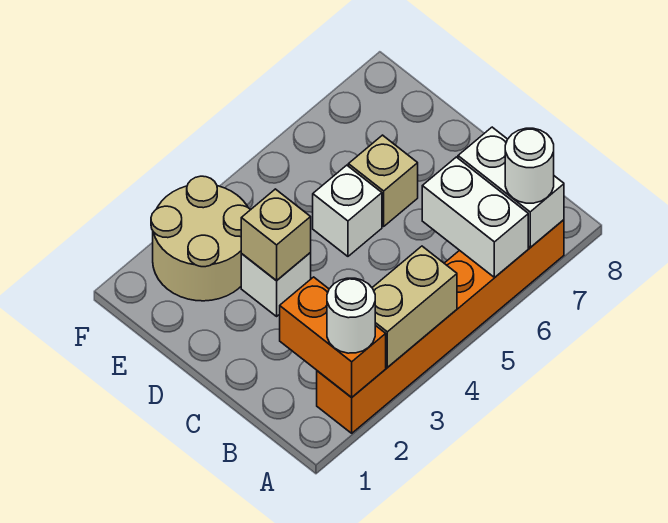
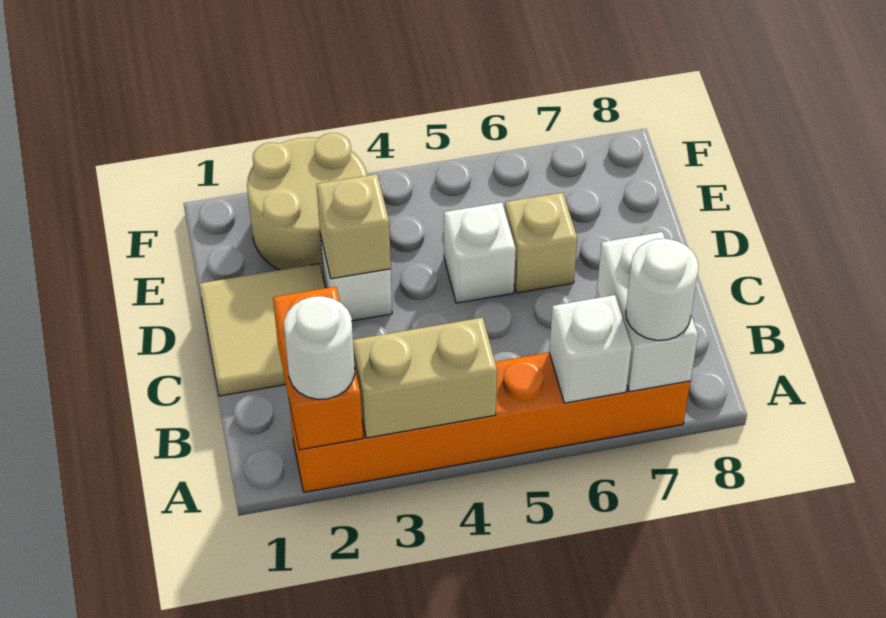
white 1x2 brick [422,157,528,277] -> white 1x1 brick [549,295,632,403]
none -> tan 2x2 tile [199,264,325,396]

